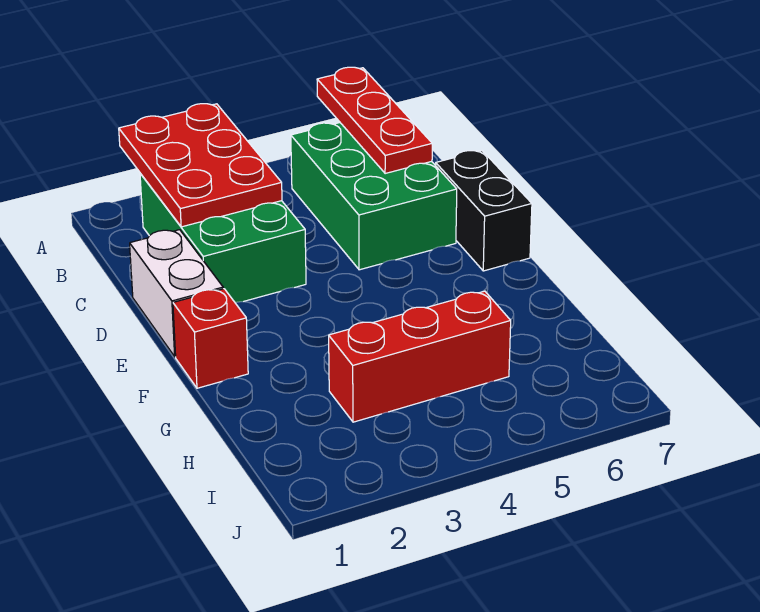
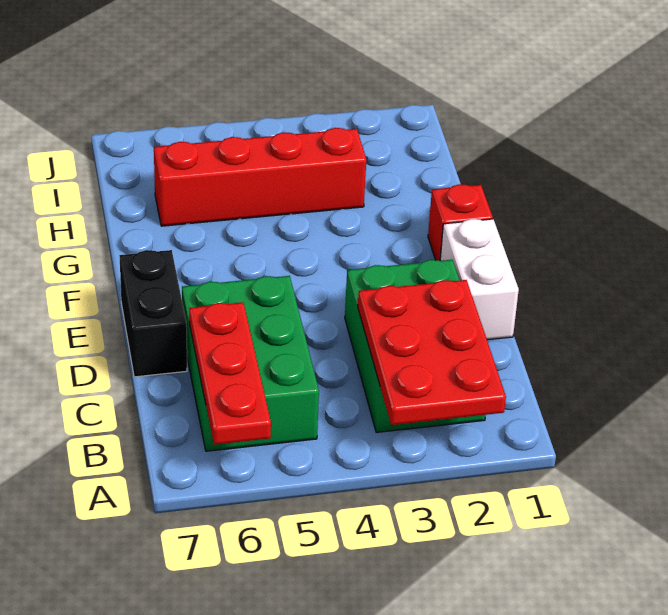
red 1x3 brick [329,291,511,422] -> red 1x4 brick [154,128,366,226]

